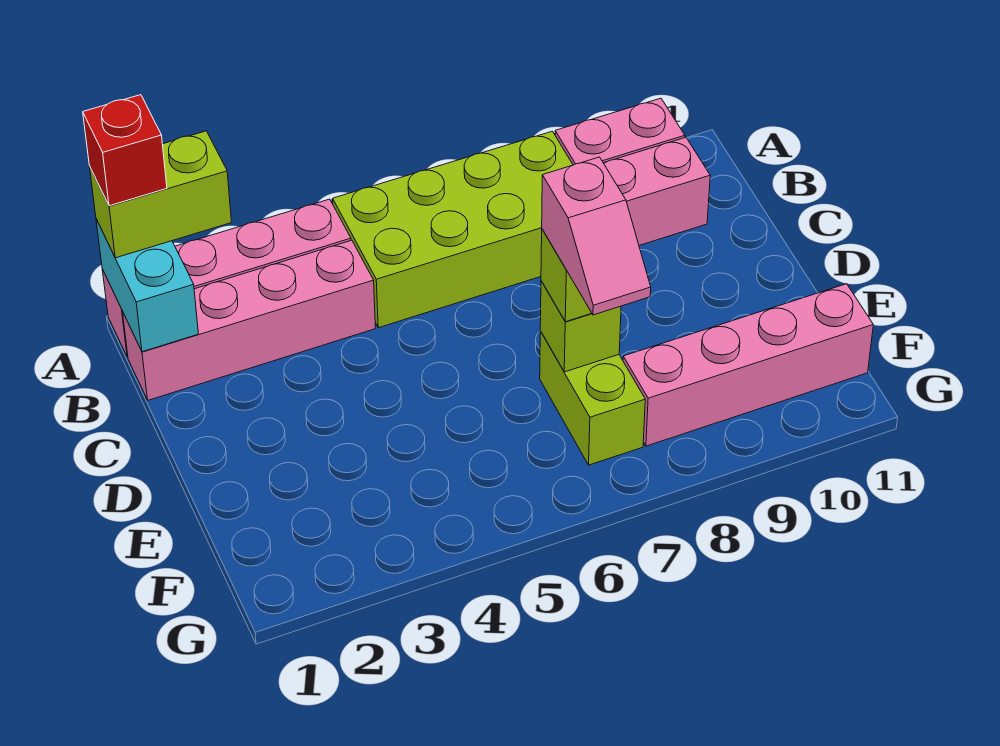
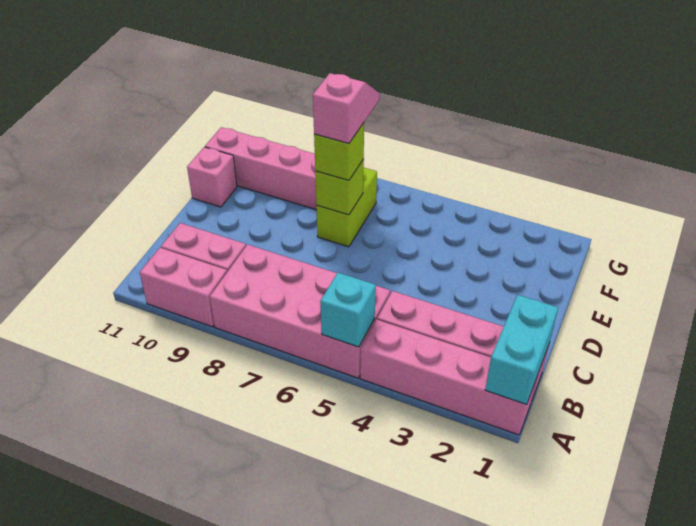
lime 1x2 brick [90,131,231,258] -> none
red 1x1 brick [83,95,167,206] -> none
lime 2x4 brick [333,131,573,328] -> pink 2x4 brick [210,245,390,378]
none -> cyan 1x1 brick [320,273,376,347]
none -> pink 1x1 brick [187,147,237,207]

